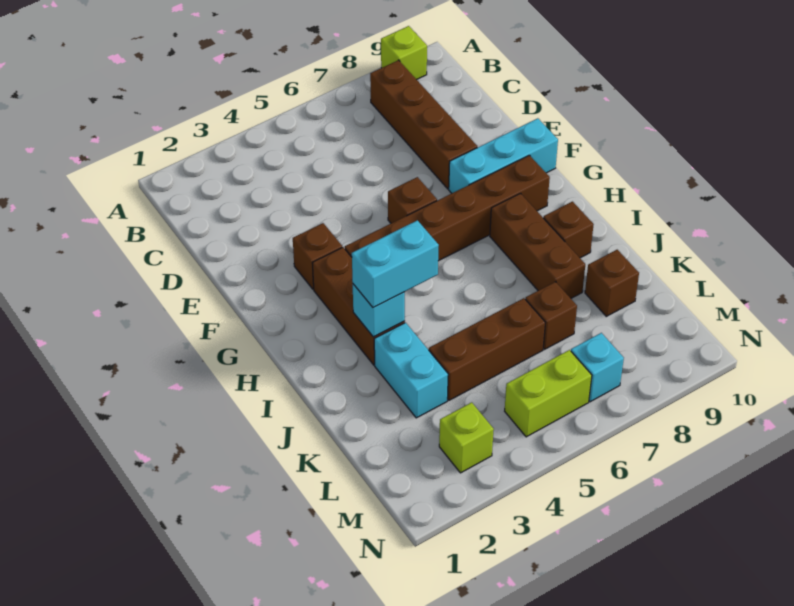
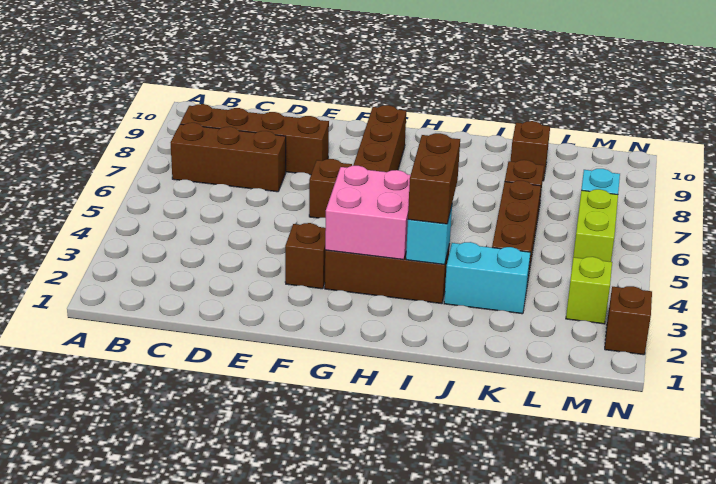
lime 1x1 brick [381,26,427,80] -> none
cyan 1x3 brick [449,118,558,193] -> none
none -> pink 2x2 brick [325,166,411,260]
brown 1x3 brick [490,193,585,298] -> brown 1x3 brick moved to [170,123,286,192]
cyan 1x2 brick [352,220,439,308] -> brown 1x2 brick [408,133,460,224]
brown 1x1 brick [543,202,594,258] -> brown 1x1 brick moved to [605,286,652,355]

